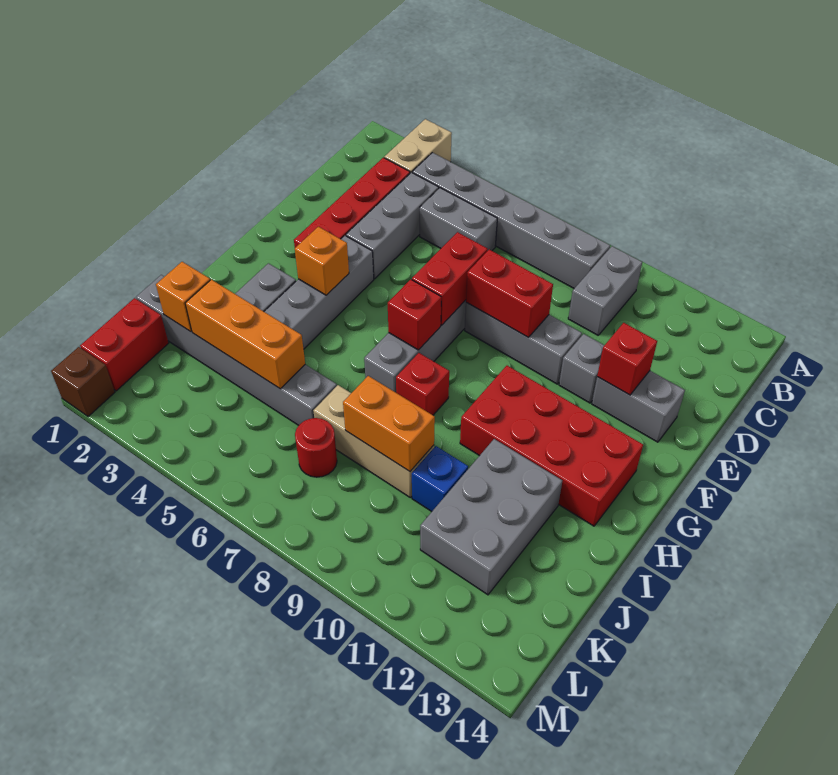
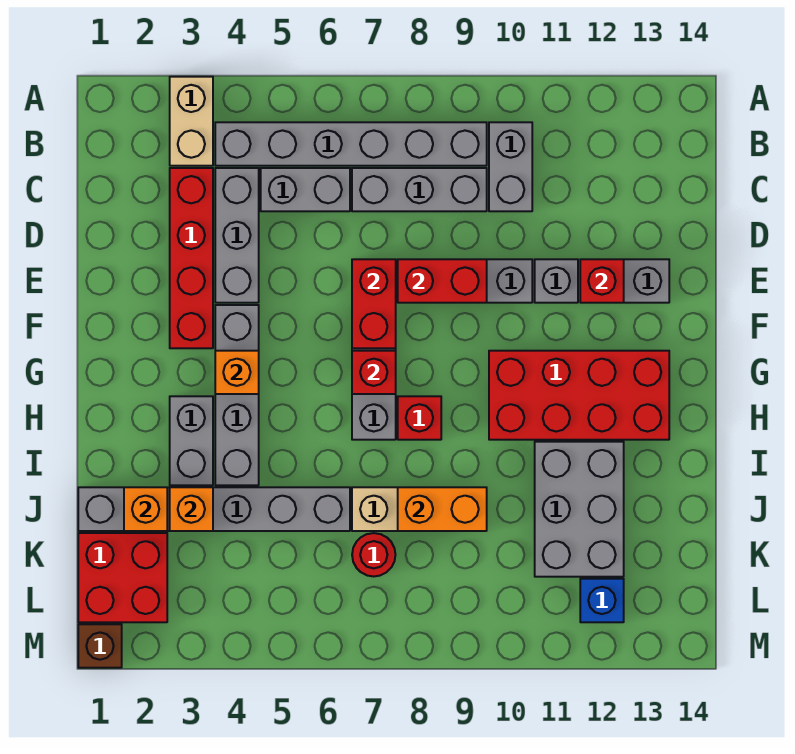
none -> grey 1x3 brick [352,168,487,211]
orange 1x3 brick [185,279,305,389] -> orange 1x1 brick [170,487,213,531]
blue 1x1 brick [412,446,468,512] -> blue 1x1 brick moved to [580,579,624,622]
red 1x2 brick [80,298,169,391] -> red 2x2 brick [78,533,167,622]

